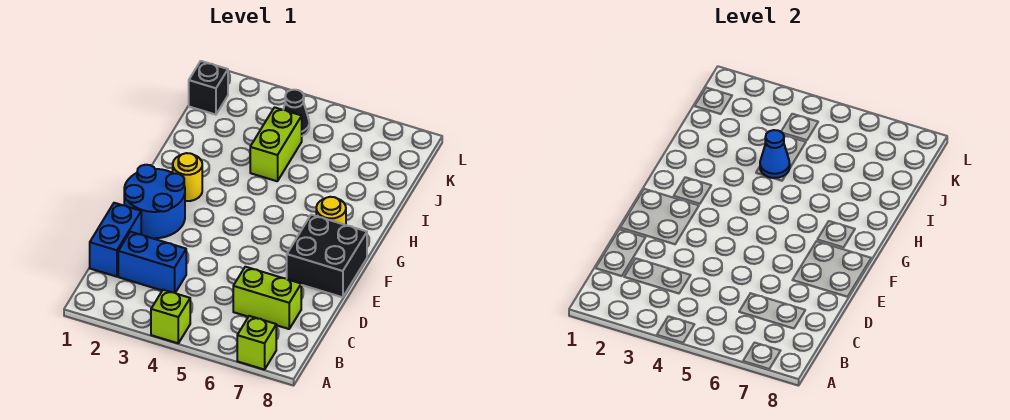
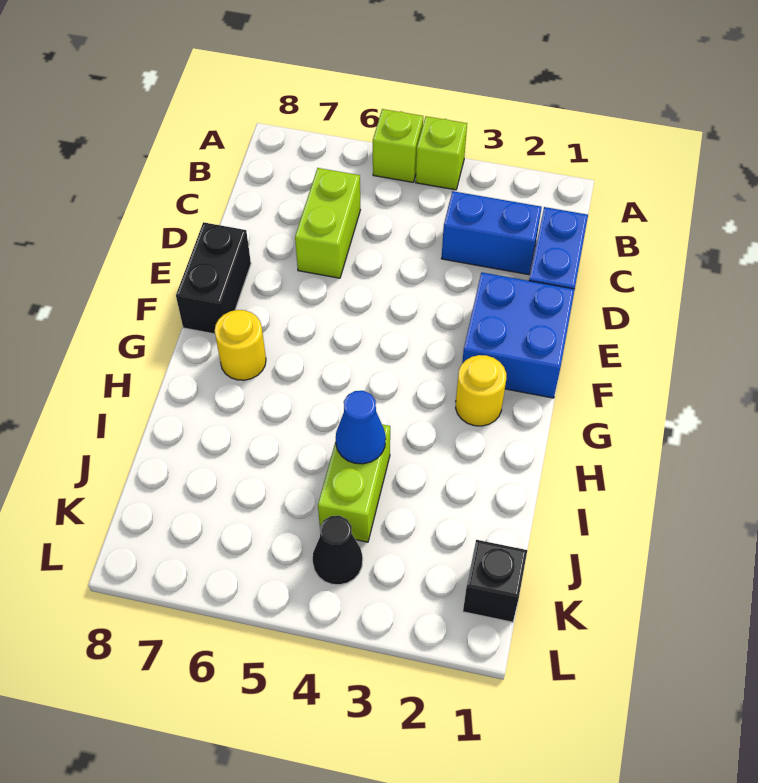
lime 1x1 brick [237,316,276,370] -> lime 1x1 brick moved to [373,109,423,182]
lime 1x2 brick [233,267,301,329] -> lime 1x2 brick turned to [295,168,360,278]
blue 2x2 round brick [124,165,185,238] -> blue 2x2 brick [462,272,575,398]
black 2x2 brick [287,215,367,297] -> black 1x2 brick [176,222,251,334]

